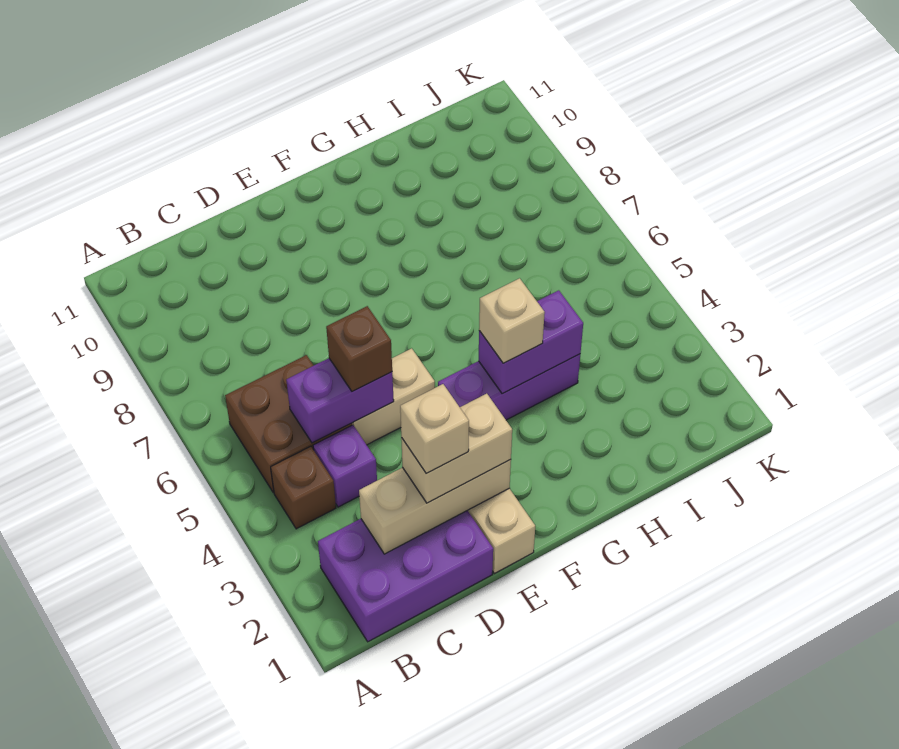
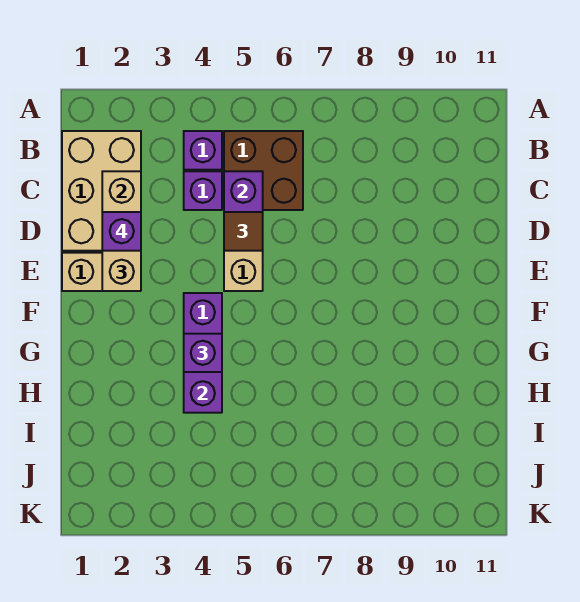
purple 2x3 brick [318,511,493,642] -> tan 2x3 brick [62,131,141,251]
brown 1x1 brick [271,446,336,529] -> purple 1x1 brick [184,131,222,170]
tan 1x1 brick [400,384,469,473] -> purple 1x1 brick [102,212,141,251]
brown 1x1 brick [326,306,392,392] -> brown 1x1 tile [224,212,263,251]
tan 1x1 brick [479,278,545,363] -> purple 1x1 brick [184,334,222,372]

